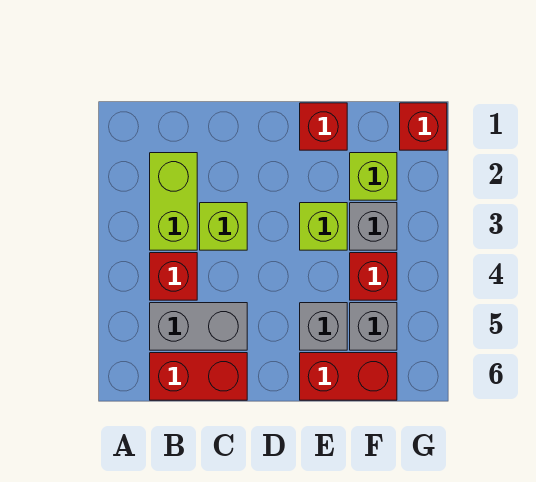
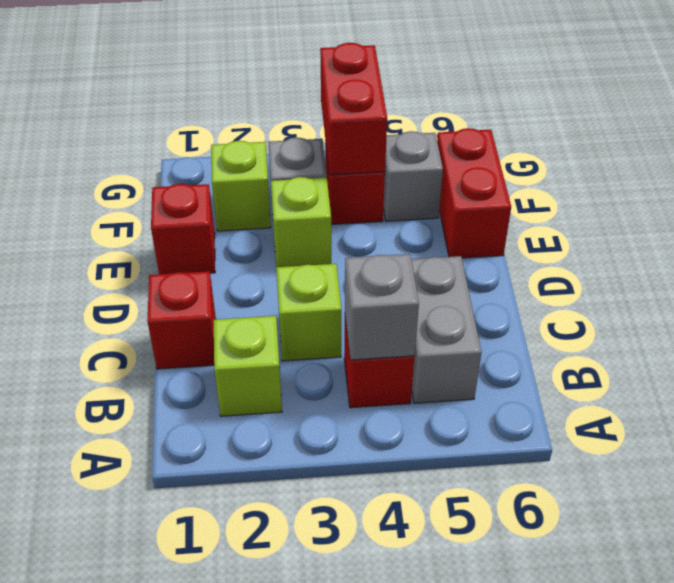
lime 1x2 brick [150,153,197,250] -> lime 1x1 brick [214,316,282,416]
red 1x2 brick [150,353,247,400] -> red 1x2 brick moved to [320,43,387,175]
grey 1x1 brick [300,303,347,350] -> grey 1x1 brick moved to [345,254,419,360]
red 1x1 brick [400,103,447,150] -> red 1x1 brick moved to [147,271,216,369]

